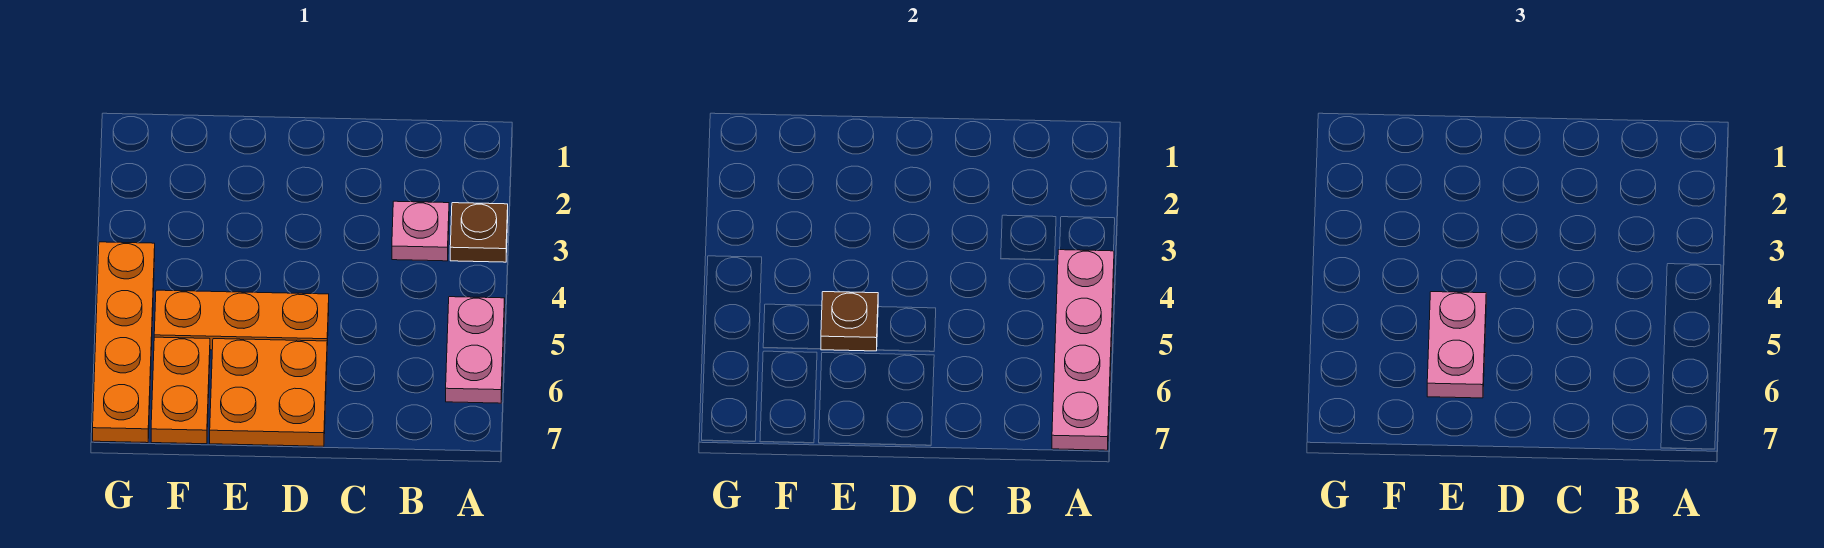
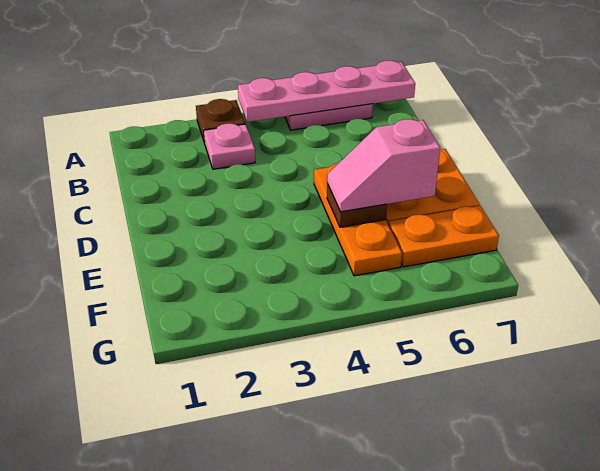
pink 1x2 plate [1427,292,1486,398] -> pink 1x2 slope [327,119,440,212]
orange 1x4 plate [93,242,155,443] -> none

